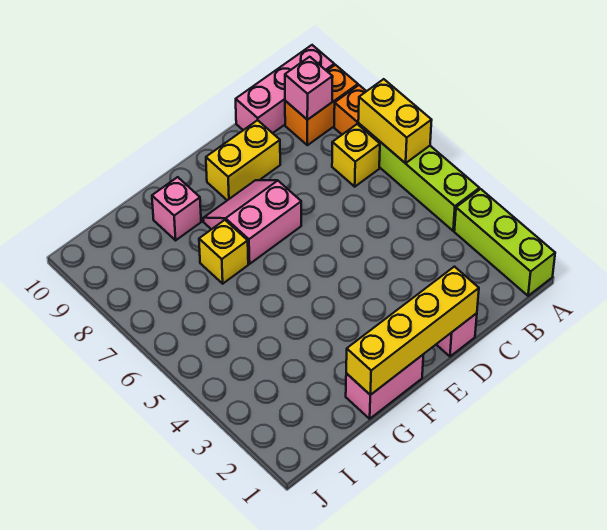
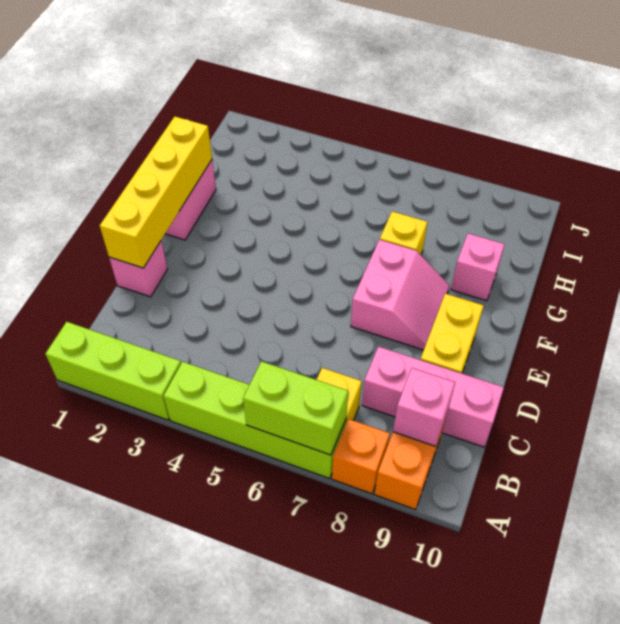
yellow 1x2 brick [358,79,432,163] -> lime 1x2 brick [243,361,348,455]
pink 1x3 brick [236,45,334,133] -> pink 1x3 brick turned to [362,347,504,447]

